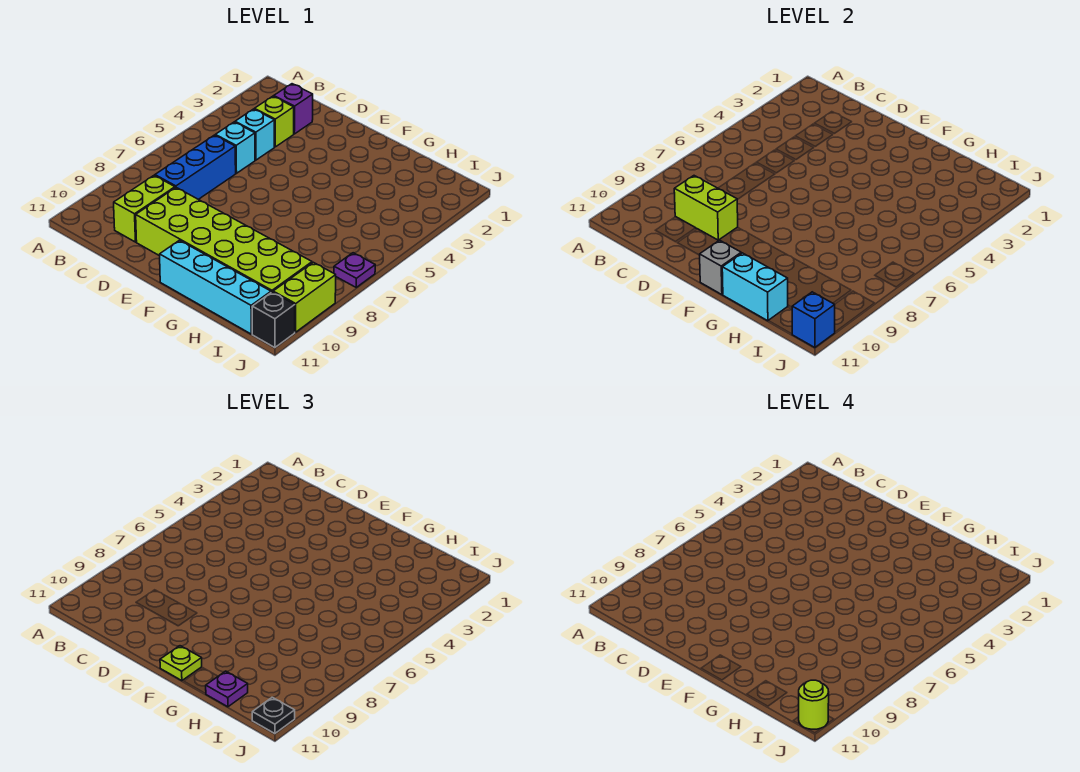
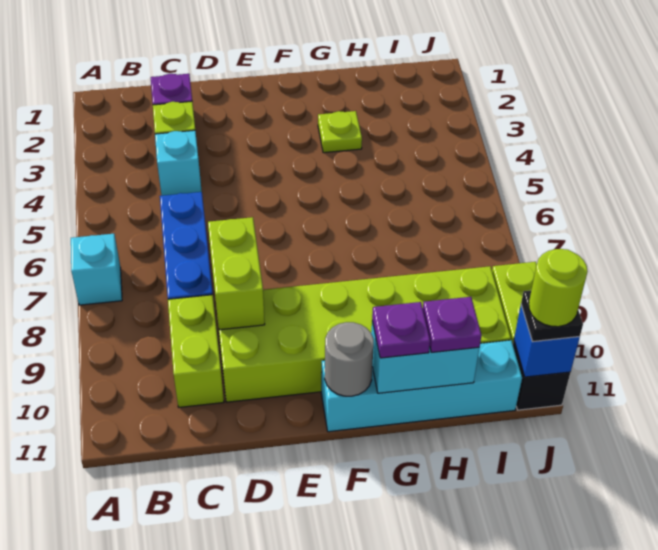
cyan 1x1 brick [215,122,255,173] -> cyan 1x1 brick moved to [71,234,122,305]
lime 1x2 brick [674,176,738,240] -> lime 1x2 brick turned to [208,217,265,330]
grey 1x1 brick [700,240,741,295] -> grey 1x1 round brick [325,322,374,396]
lime 1x1 plate [160,646,202,681] -> lime 1x1 plate moved to [318,111,362,153]
purple 1x1 plate [334,253,375,287] -> purple 1x1 plate moved to [372,302,430,358]

